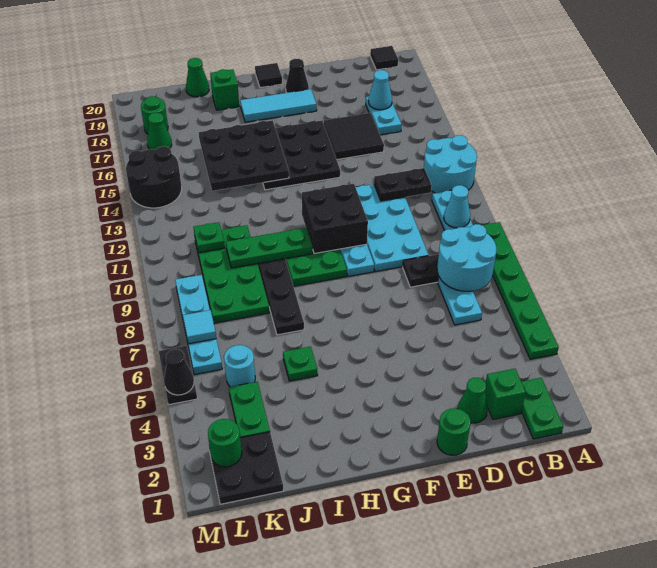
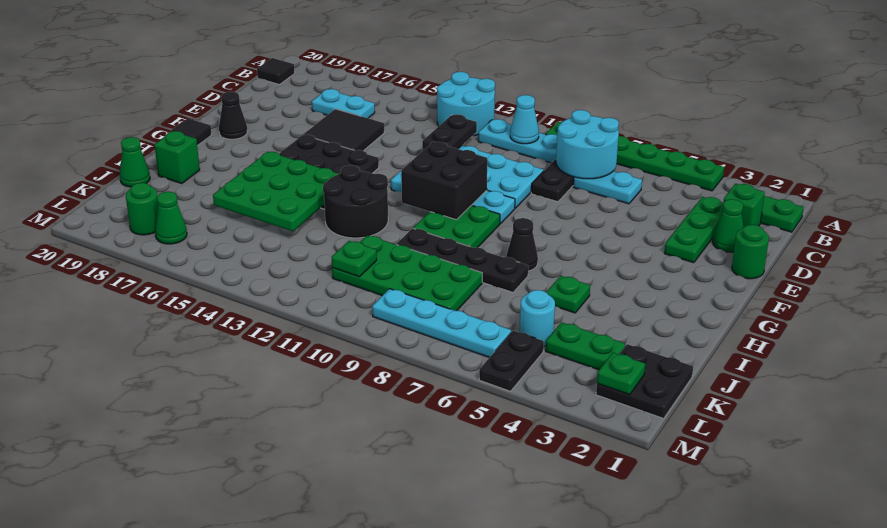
cyan 1x1 cone [368,70,392,110] -> none
cyan 1x3 tile [240,89,317,122] -> none
green 1x3 plate [226,228,313,268] -> green 1x3 plate moved to [664,197,723,263]
black 3x3 plate [199,120,289,191] -> green 3x3 plate [213,152,338,231]
green 1x1 round brick [208,419,242,467] -> green 1x1 plate [597,353,645,395]
cyan 1x1 tile [183,310,216,344] -> none
black 2x2 round brick [126,146,182,208] -> black 2x2 round brick moved to [323,165,388,238]
black 1x2 plate [159,346,197,405] -> black 1x2 plate turned to [479,331,544,391]
black 1x1 cone [164,349,194,395] -> black 1x1 cone moved to [506,218,538,271]

